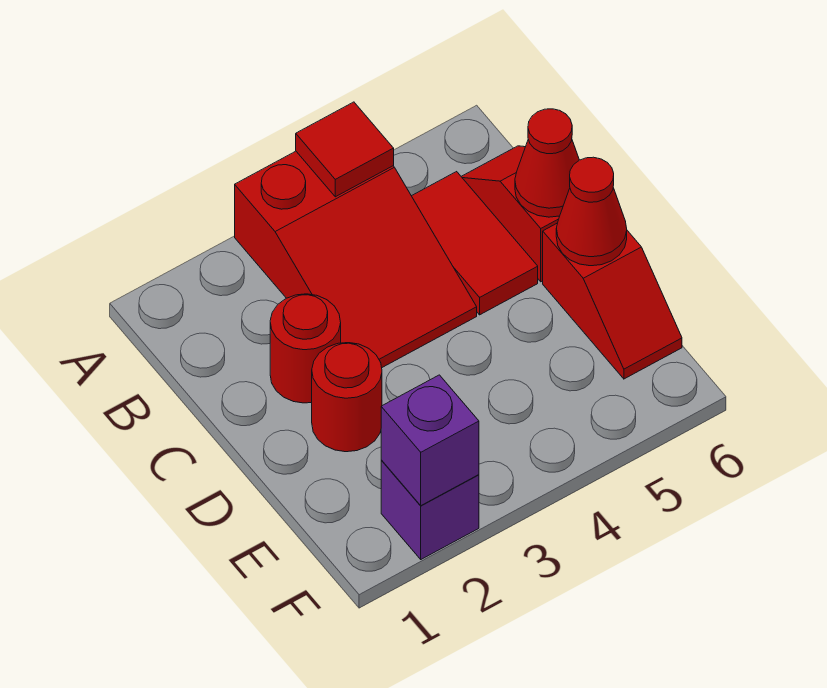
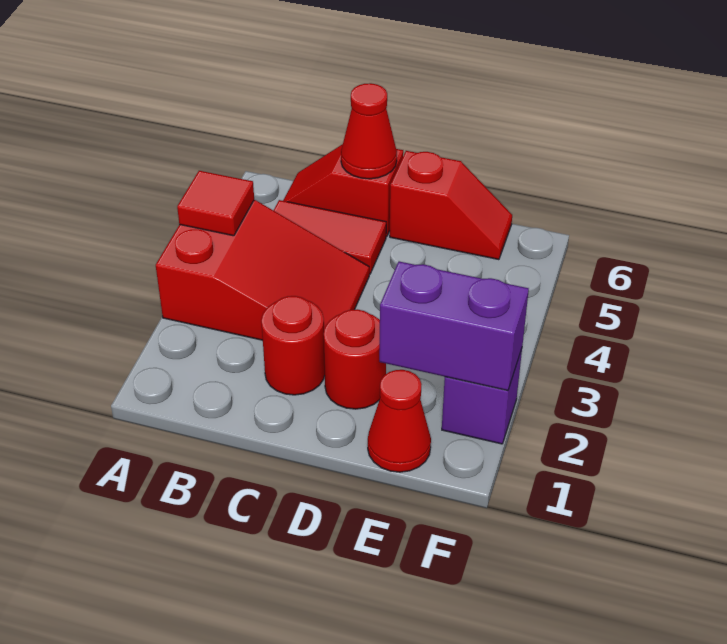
red 1x1 cone [556,157,627,266] -> red 1x1 cone moved to [368,370,431,472]
purple 1x1 brick [381,375,479,506] -> purple 1x2 brick [379,261,529,391]

